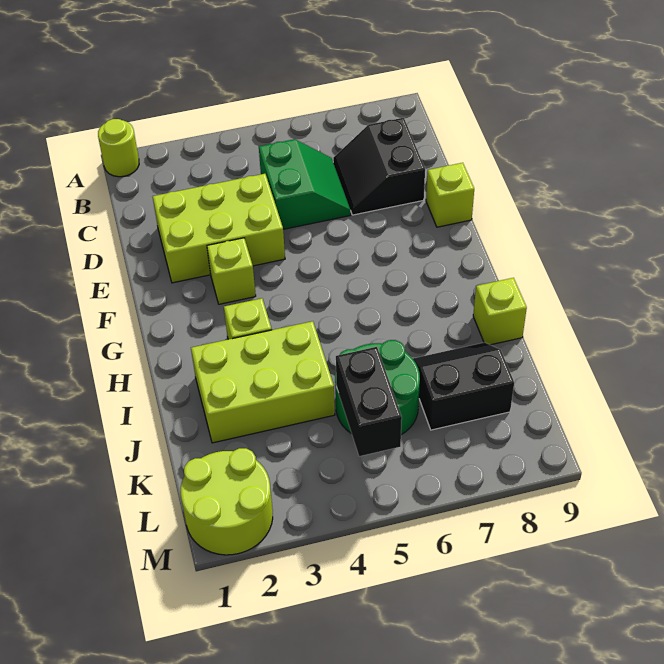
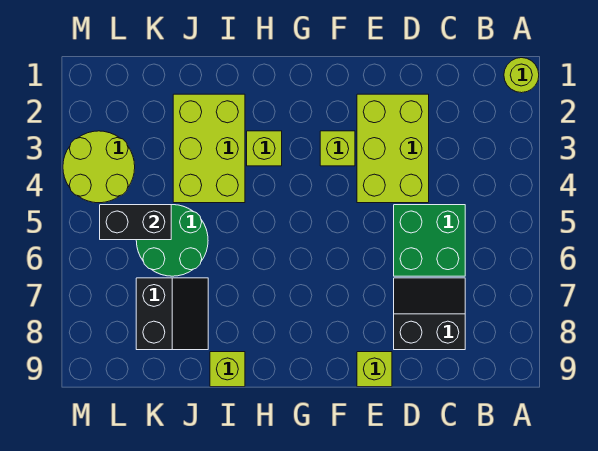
green 2x2 slope [259,139,351,229] -> green 2x2 brick [394,205,465,276]
lime 2x2 round brick [181,448,273,555] -> lime 2x2 round brick moved to [63,131,135,203]

